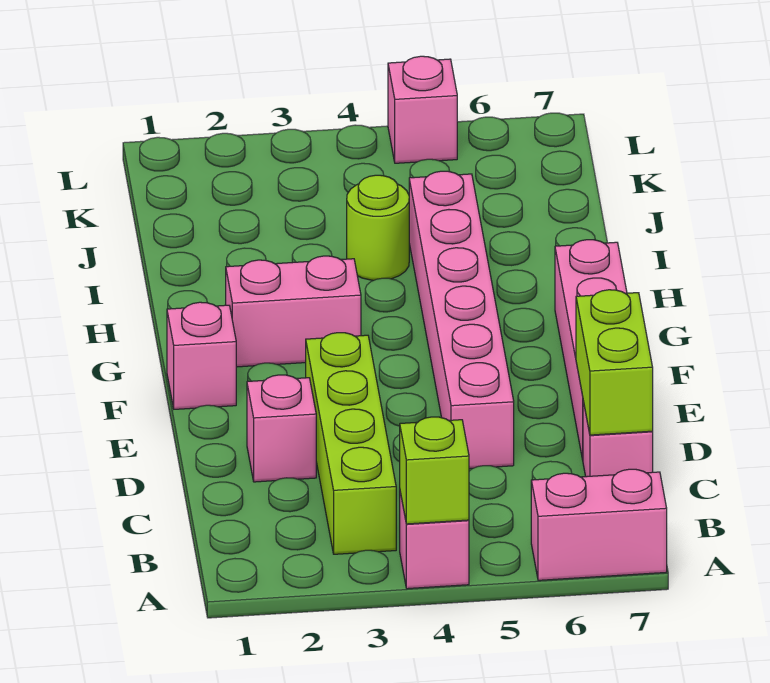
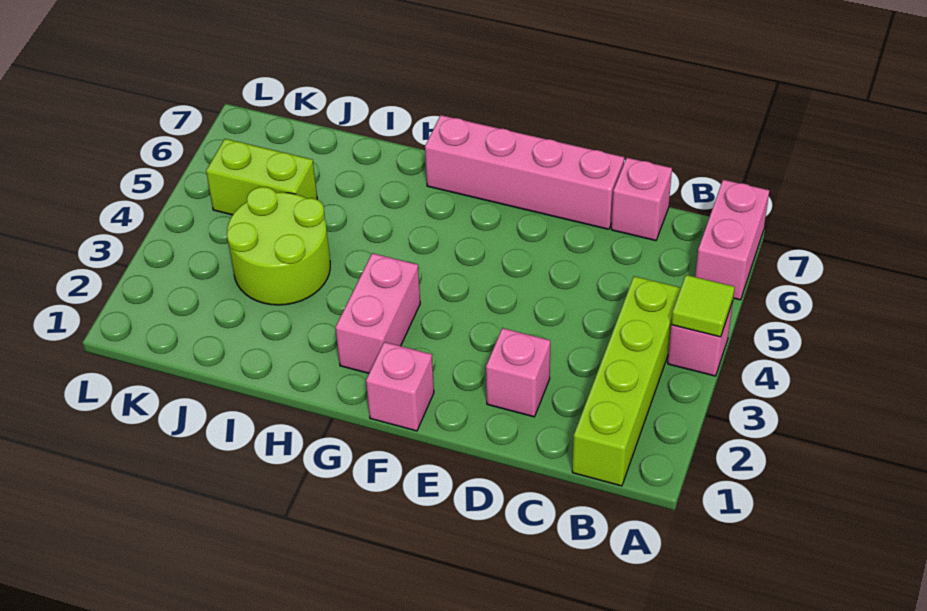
lime 1x1 brick [400,417,469,524] -> lime 1x1 tile [671,275,735,337]
lime 1x4 brick [306,333,396,554] -> lime 1x4 brick turned to [572,276,681,486]
lime 1x2 brick [576,290,653,435] -> lime 1x2 brick moved to [206,139,317,215]
pink 1x6 brick [409,171,514,469] -> none
lime 1x1 round brick [347,175,409,280] -> lime 2x2 round brick [227,187,330,305]
pink 1x1 brick [388,56,457,163] -> none

